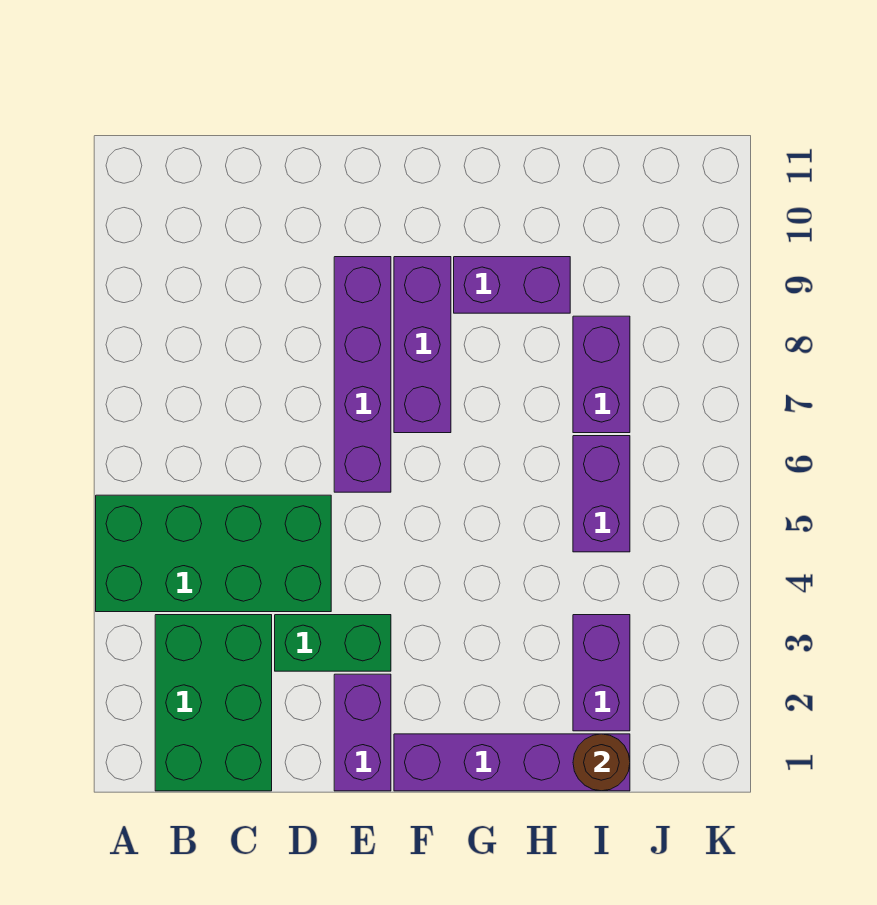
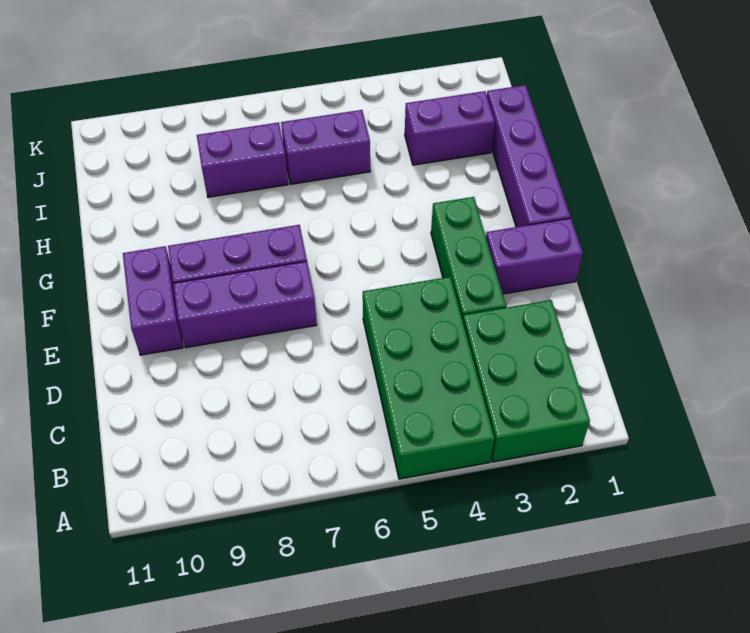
green 2x3 brick [155,615,272,791] -> green 2x3 brick turned to [463,300,590,462]
green 1x2 brick [275,615,391,671] -> green 1x3 brick [431,197,506,320]
purple 1x4 brick [334,257,391,492] -> purple 1x3 brick [173,261,317,348]
purple 1x2 brick [454,257,570,313] -> purple 1x2 brick moved to [123,246,183,355]
brown 1x1 round brick [573,734,630,791] -> none

